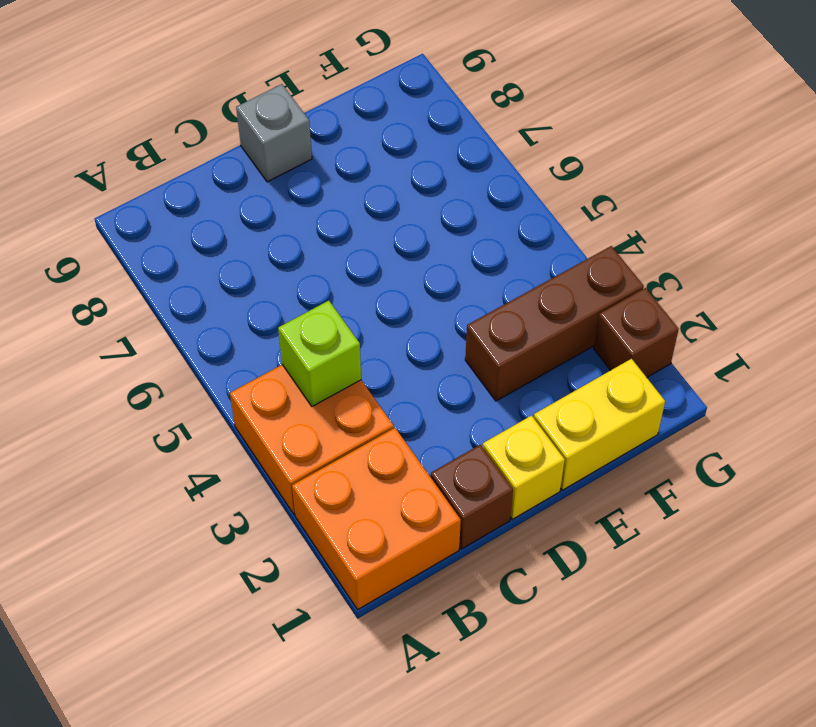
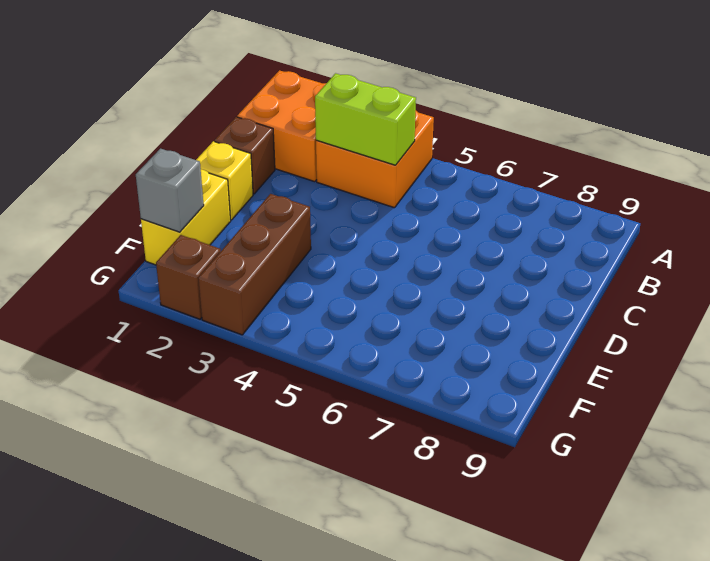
lime 1x1 brick [278,301,361,406] -> lime 1x2 brick [315,73,416,165]
grey 1x1 brick [236,84,312,182] -> grey 1x1 brick moved to [136,149,204,232]

